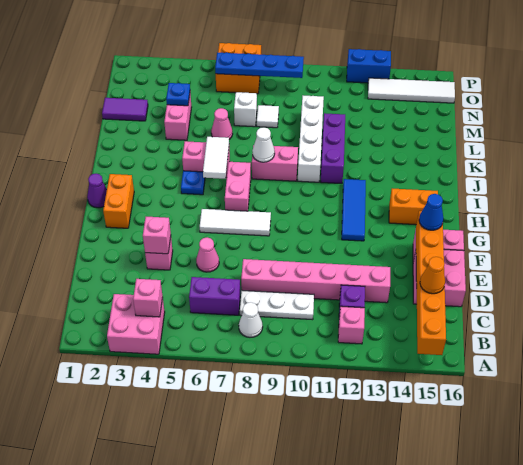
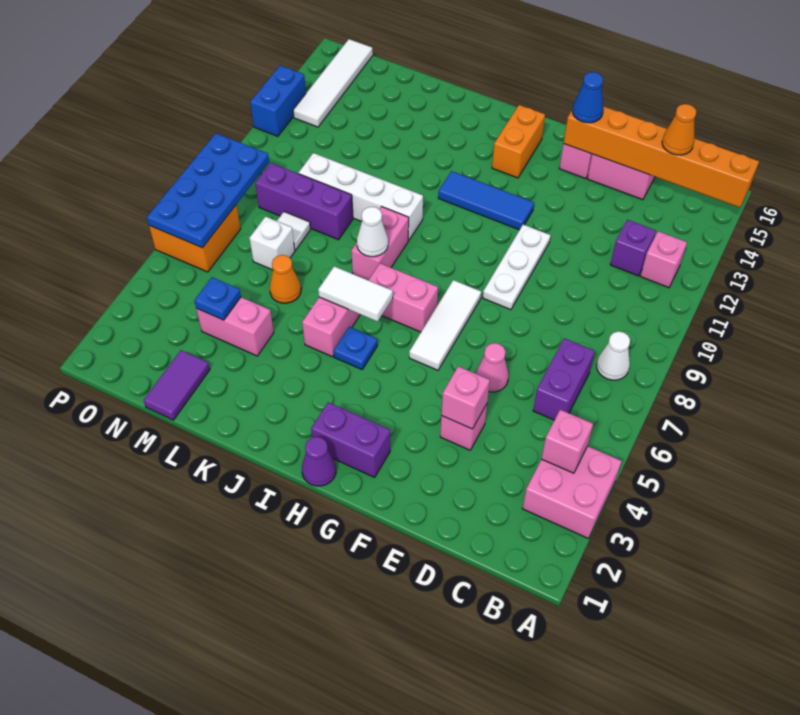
white 1x3 plate [240,290,314,320] -> white 1x3 plate moved to [483,225,550,310]
pink 1x6 brick [241,259,390,303] -> none
orange 1x2 brick [103,174,134,228] -> purple 1x2 brick [311,402,390,477]
purple 1x3 brick [320,113,345,184] -> purple 1x3 brick moved to [255,163,353,240]
pink 1x1 cone [211,108,233,139] -> orange 1x1 cone [270,255,301,303]
blue 1x4 plate [215,53,304,78] -> blue 2x4 plate [147,133,269,248]

